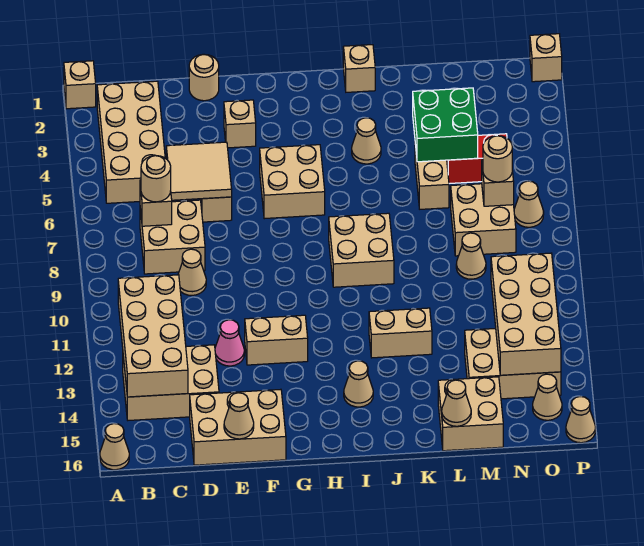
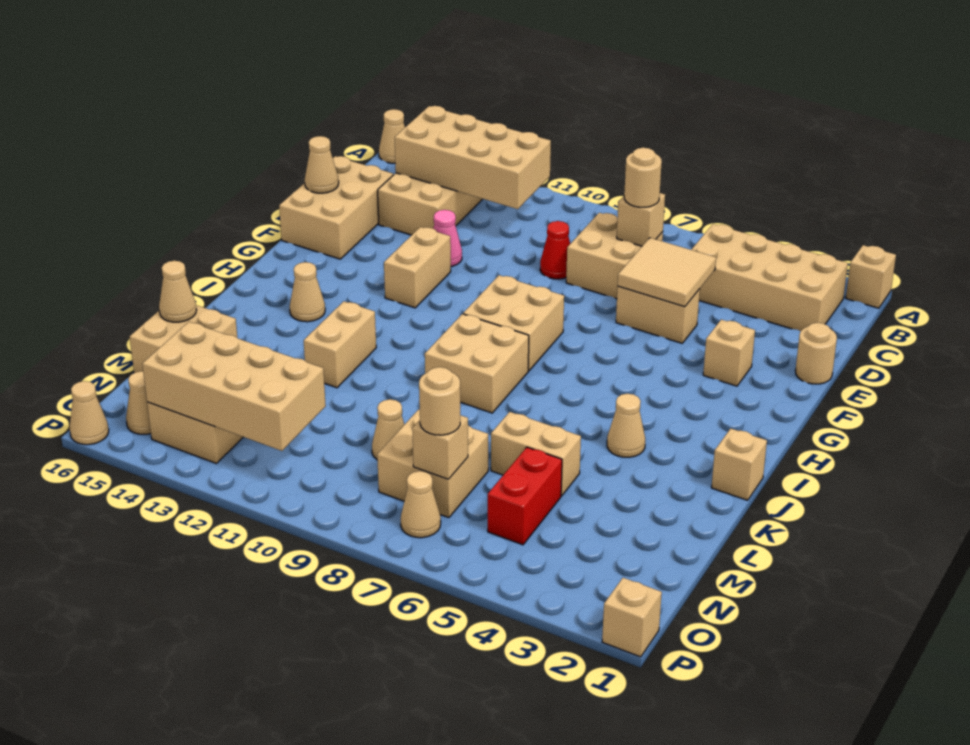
tan 1x1 cone [178,249,206,295] -> red 1x1 cone [540,221,570,279]
tan 2x2 brick [260,145,325,219] -> tan 2x2 brick moved to [463,275,564,371]
green 2x2 brick [413,88,478,162] -> none

